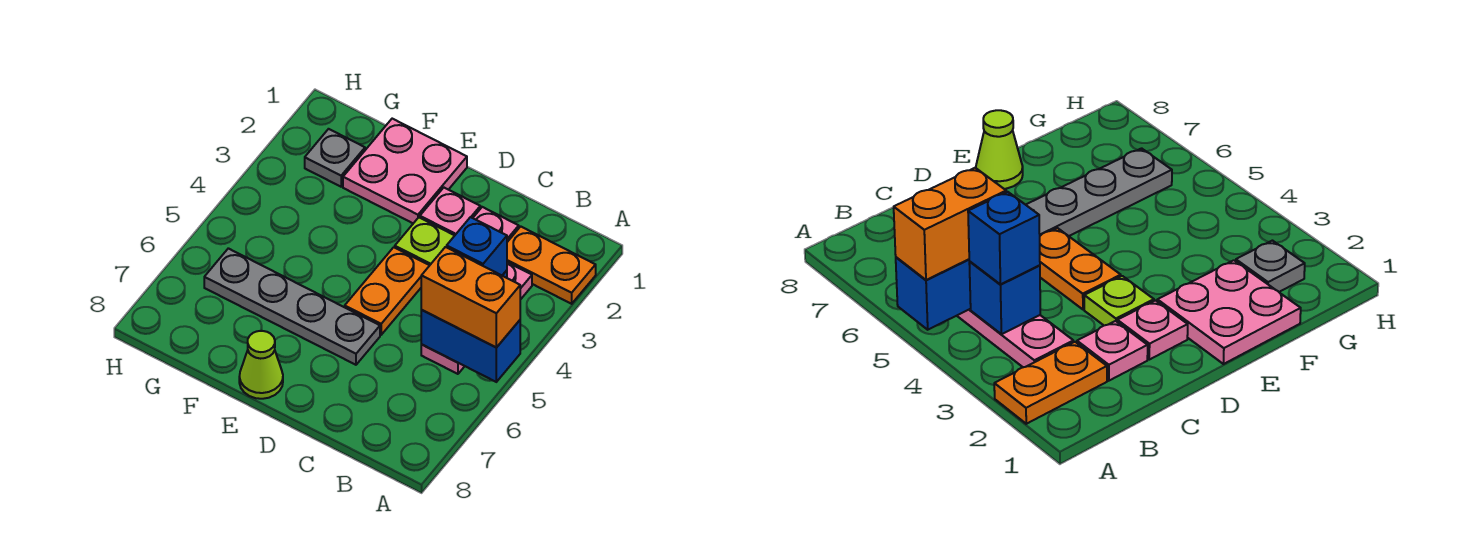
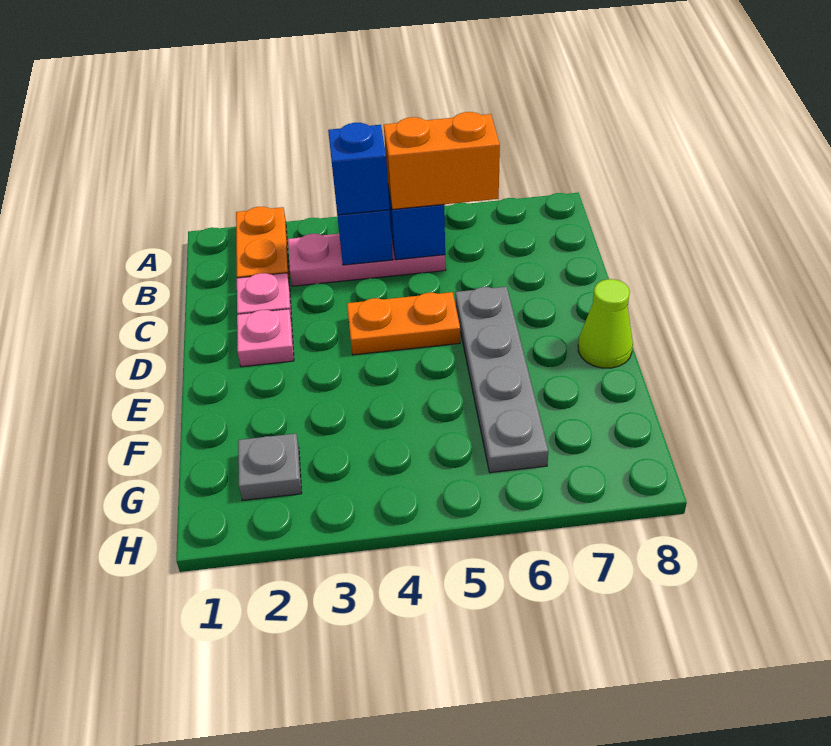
orange 1x2 brick [421,247,520,348] -> orange 1x2 brick turned to [384,112,500,209]
lime 1x1 plate [395,217,455,265] -> none
pink 2x2 plate [343,119,467,223] -> none

